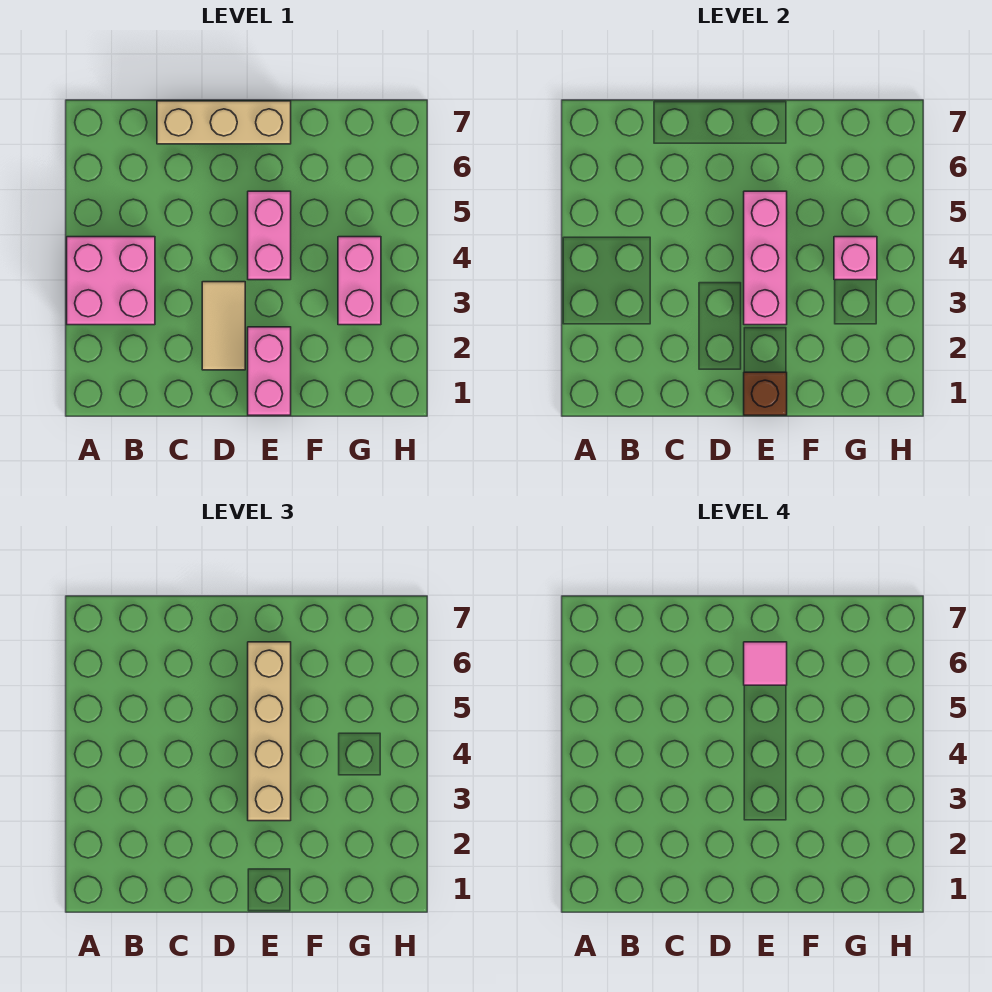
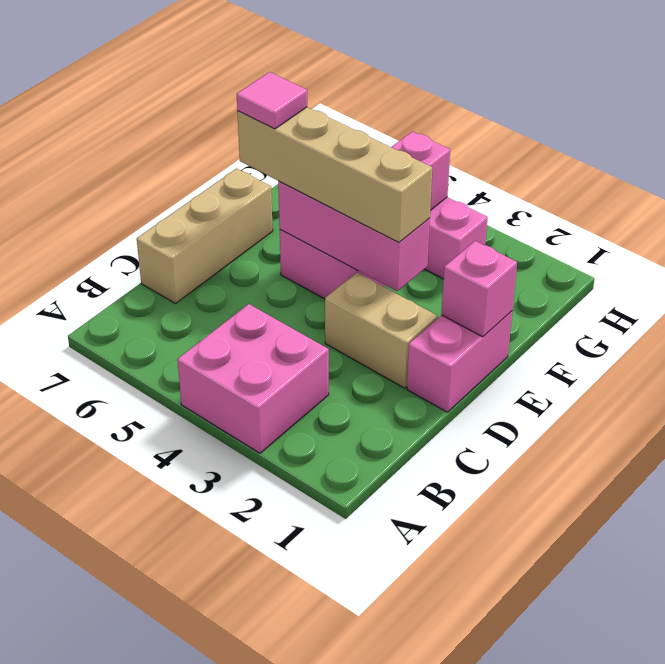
tan 1x2 tile [202,282,245,370] -> tan 1x2 brick [325,273,438,388]
pink 1x2 brick [248,327,291,415] -> pink 1x2 brick turned to [407,311,512,412]
brown 1x1 brick [744,372,787,415] -> pink 1x1 brick [441,241,517,337]

